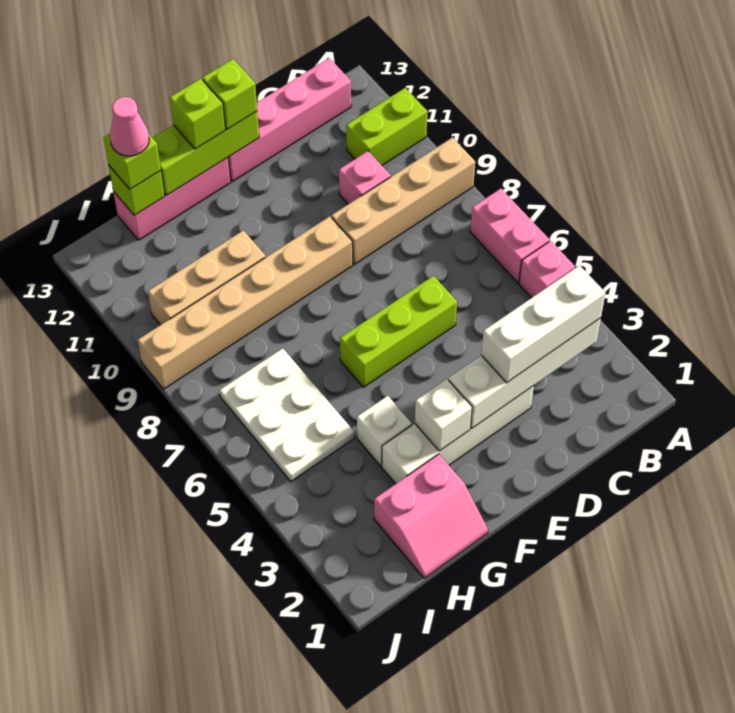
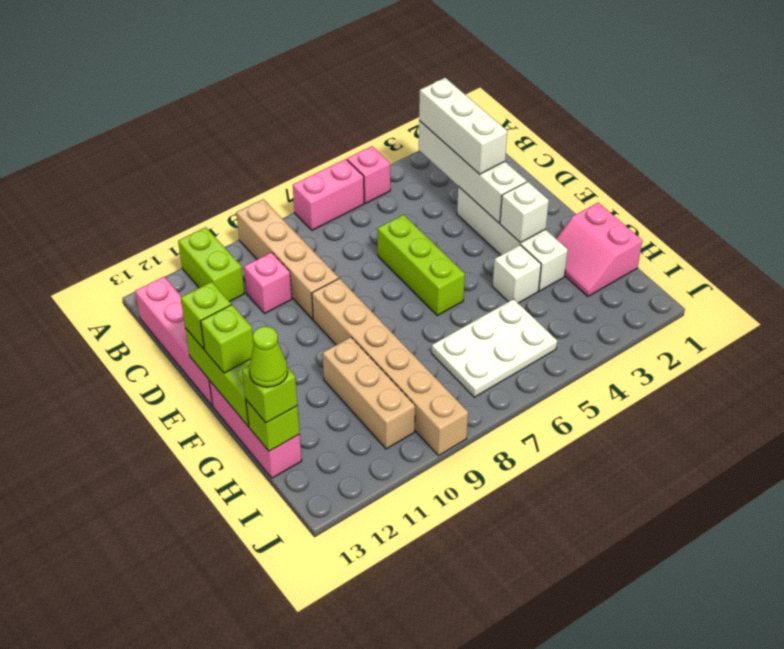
pink 2x2 slope [374,454,488,578] -> pink 2x2 slope turned to [556,203,642,297]
pink 1x1 cone [110,97,149,156] -> lime 1x1 cone [249,326,288,387]

